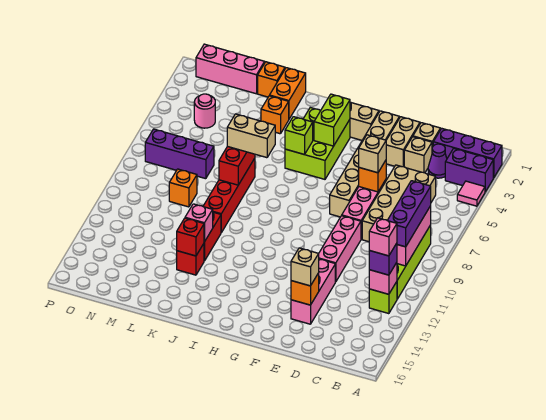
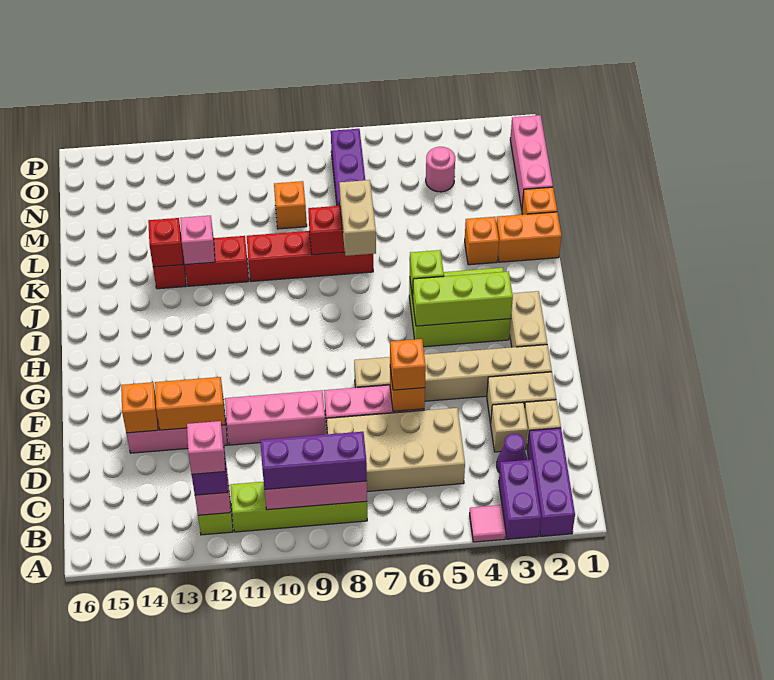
tan 1x1 brick [359,135,386,173] -> orange 1x1 brick [390,339,426,390]
none -> orange 1x2 brick [155,377,225,430]
tan 1x1 brick [291,248,319,286] -> none
lime 1x2 brick [314,94,350,146] -> lime 1x3 brick [413,271,513,326]

